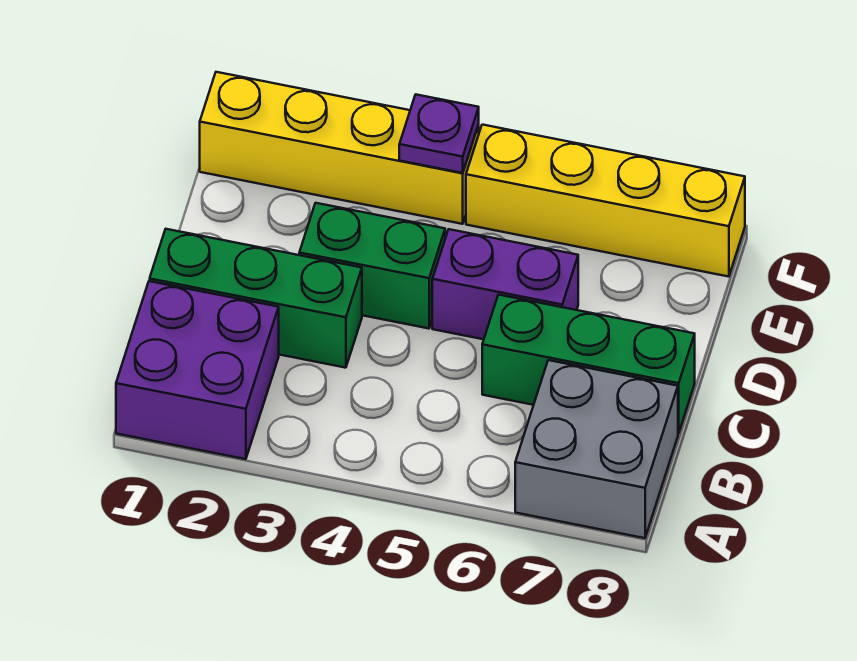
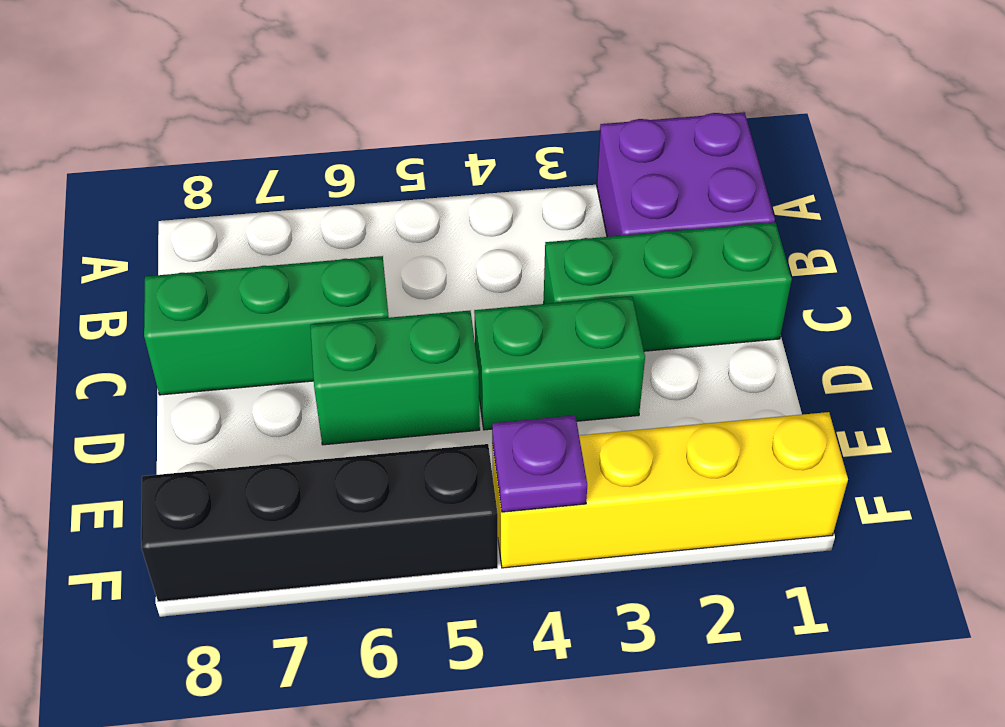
grey 2x2 brick [515,360,678,538] -> none
purple 1x2 brick [432,229,578,339] -> green 1x2 brick [310,311,480,445]
yellow 1x4 brick [466,125,745,277] -> black 1x4 brick [141,444,498,602]

